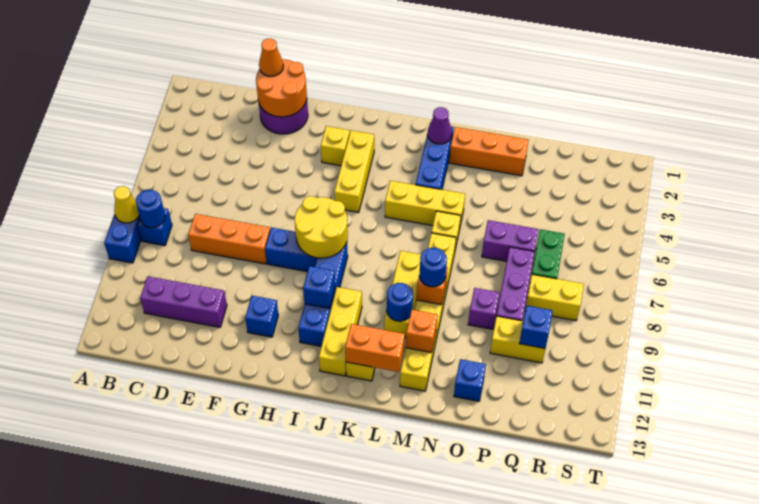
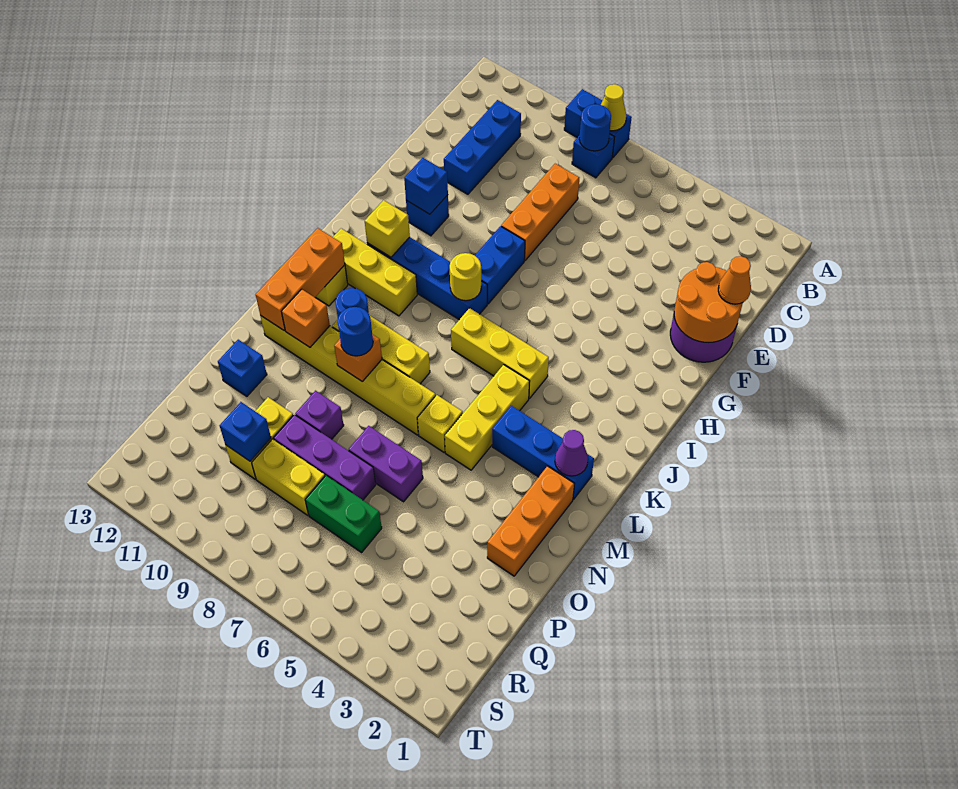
purple 1x3 brick [140,276,227,327] -> blue 1x3 brick [444,100,521,194]
yellow 1x1 brick [321,126,350,166] -> yellow 1x1 brick moved to [365,200,410,257]
yellow 2x2 round brick [295,196,348,258] -> yellow 1x1 round brick [450,253,481,301]
yellow 1x3 brick [334,130,374,212] -> yellow 1x3 brick moved to [451,308,549,398]
blue 1x1 brick [303,266,335,309] -> blue 1x1 brick moved to [404,158,448,214]
orange 1x2 brick [345,324,405,372] -> orange 1x3 brick [256,228,345,330]
purple 1x2 brick [482,220,538,261] -> purple 1x2 brick turned to [349,426,423,502]
yellow 1x2 brick [525,274,584,321] -> yellow 1x2 brick turned to [252,439,325,515]

